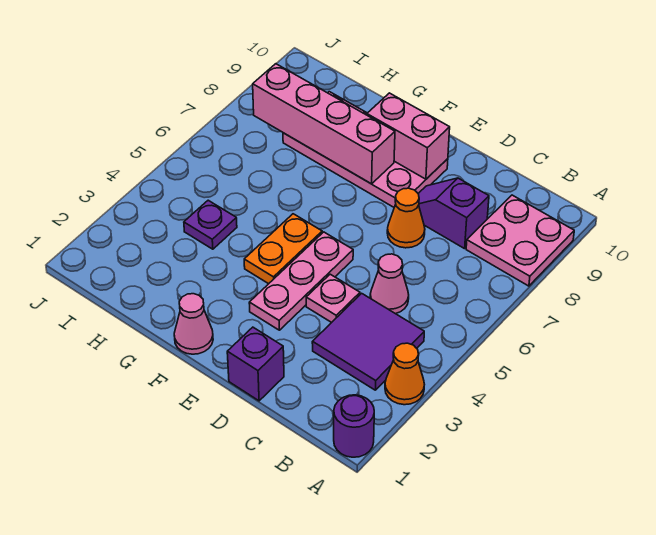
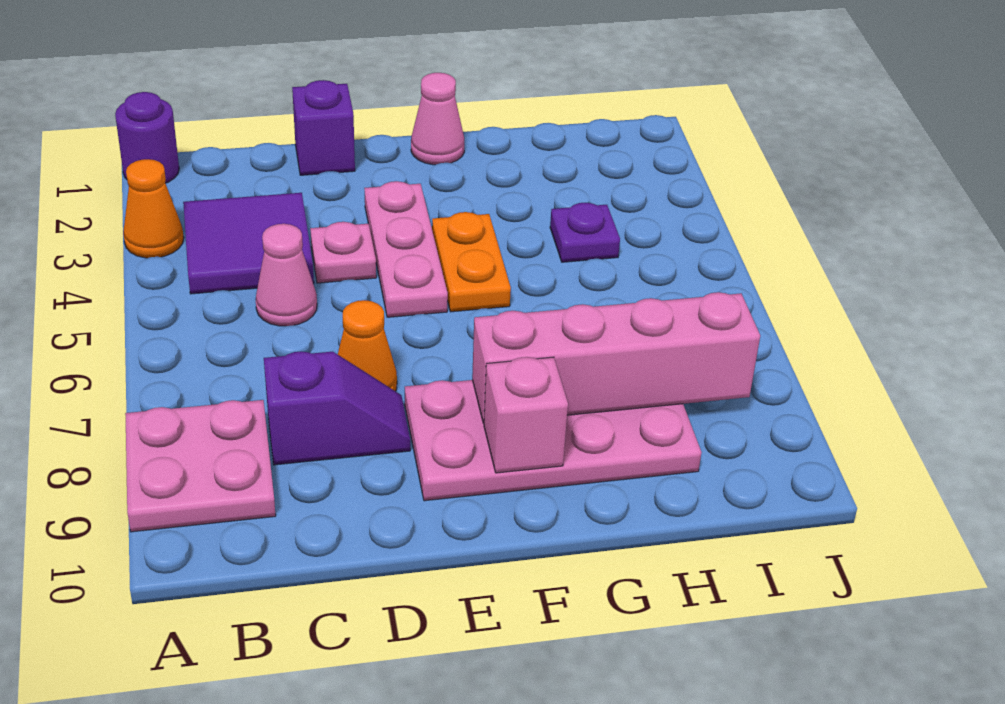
pink 1x2 brick [367,93,450,179] -> pink 1x1 brick [484,357,568,473]

